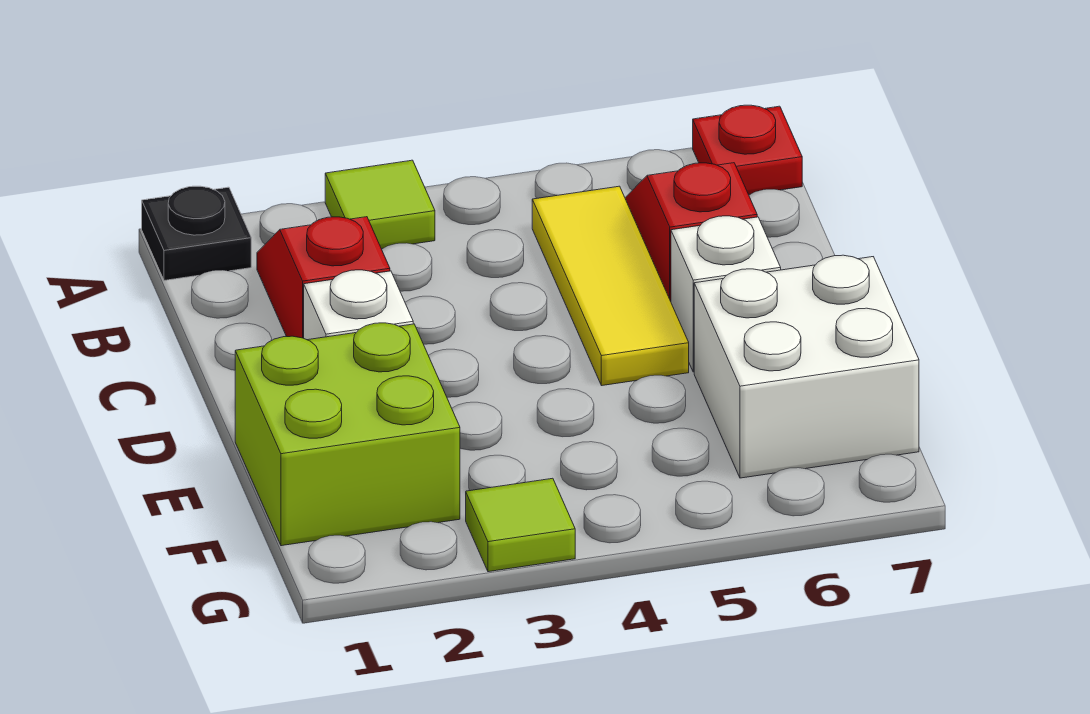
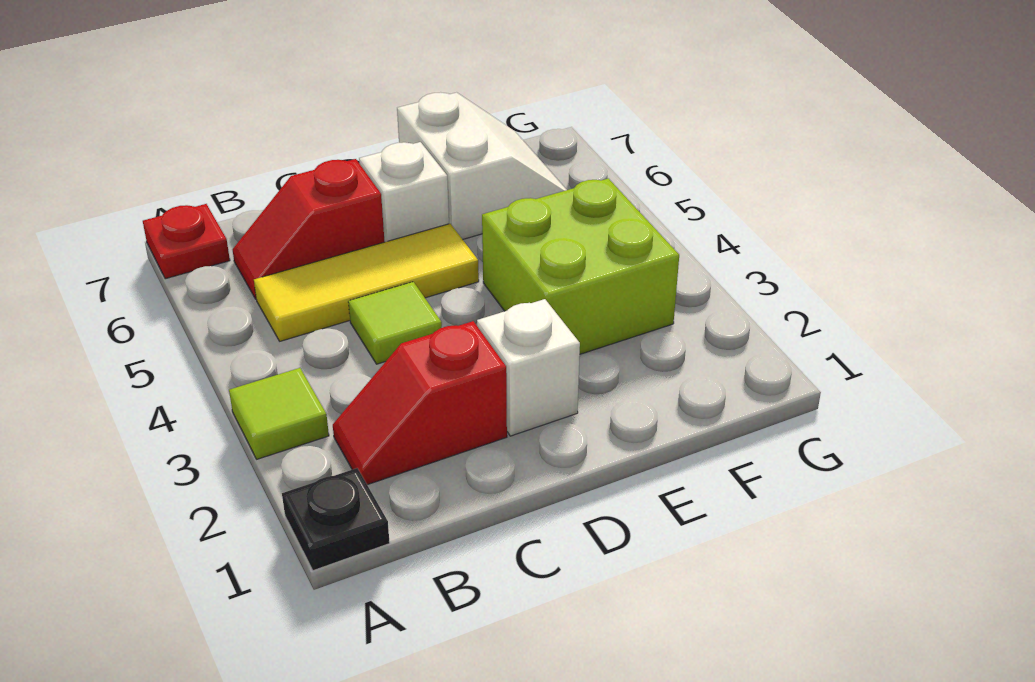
lime 2x2 brick [235,323,460,546] -> lime 2x2 brick moved to [482,178,679,354]
white 2x2 brick [694,255,919,478] -> white 2x2 slope [397,92,567,239]
lime 1x1 tile [466,478,575,572] -> lime 1x1 tile moved to [348,282,442,364]

